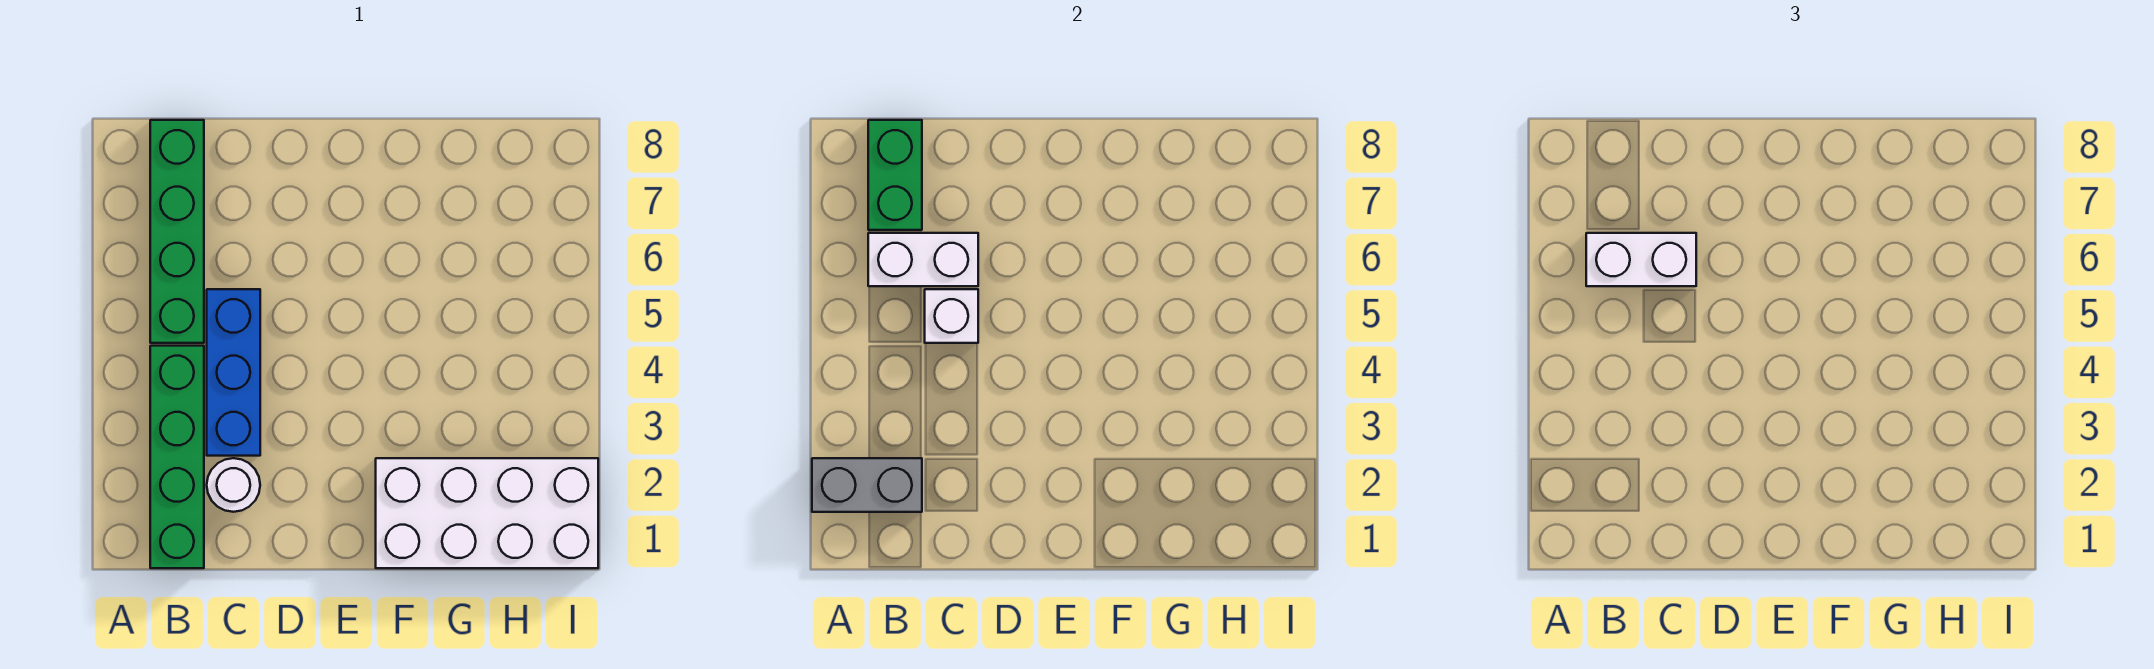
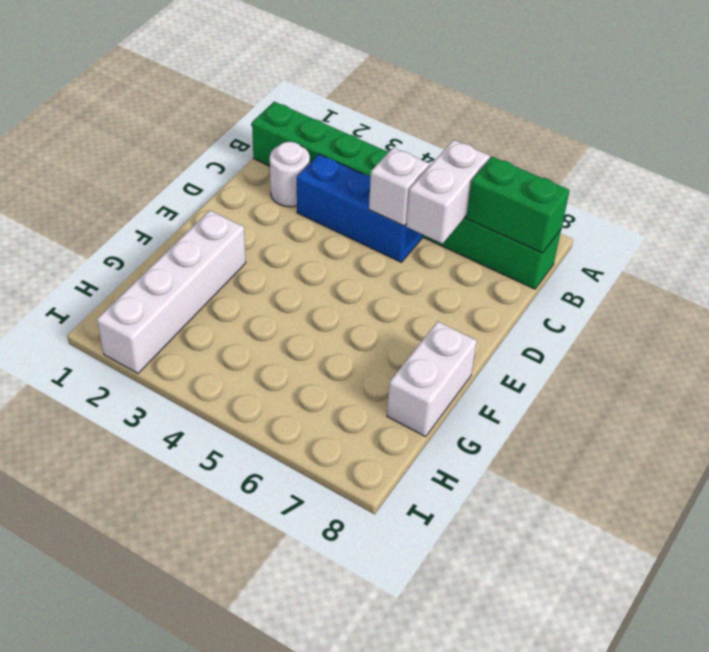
grey 1x2 brick [812,458,922,512] -> none
white 1x2 brick [1586,233,1696,286] -> white 1x2 brick moved to [387,321,477,437]
white 2x4 brick [376,458,598,568] -> white 1x4 brick [97,210,246,373]

